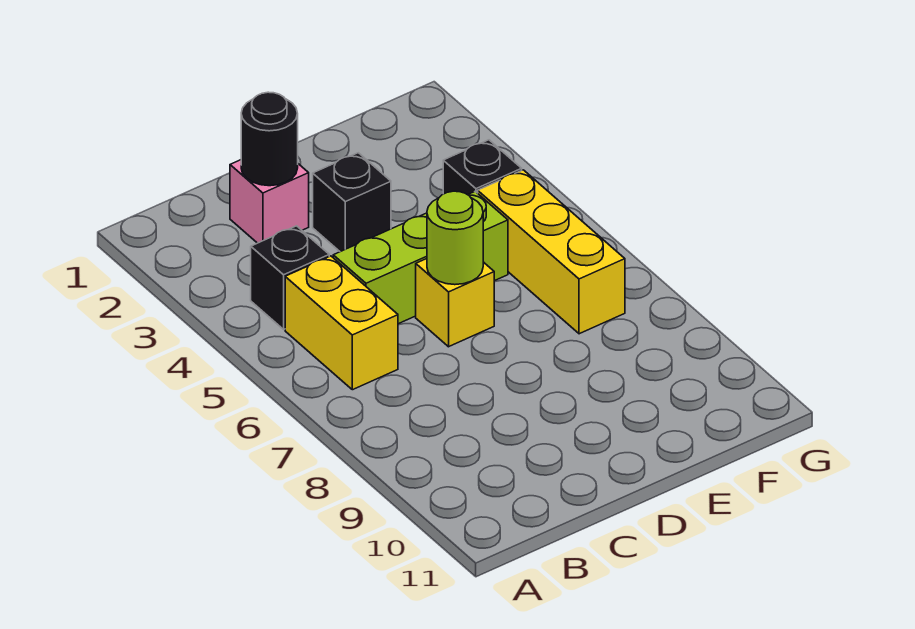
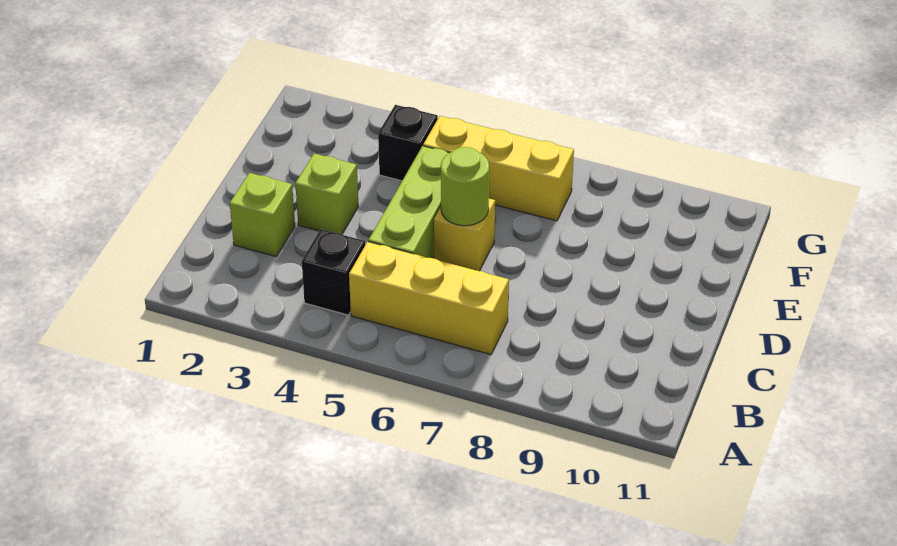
yellow 1x2 brick [285,256,398,390] -> yellow 1x3 brick [349,242,509,354]
pink 1x1 brick [230,160,309,243] -> lime 1x1 brick [230,173,295,256]
black 1x1 round brick [241,92,298,186] -> none
black 1x1 brick [313,153,391,252] -> lime 1x1 brick [295,154,358,234]

